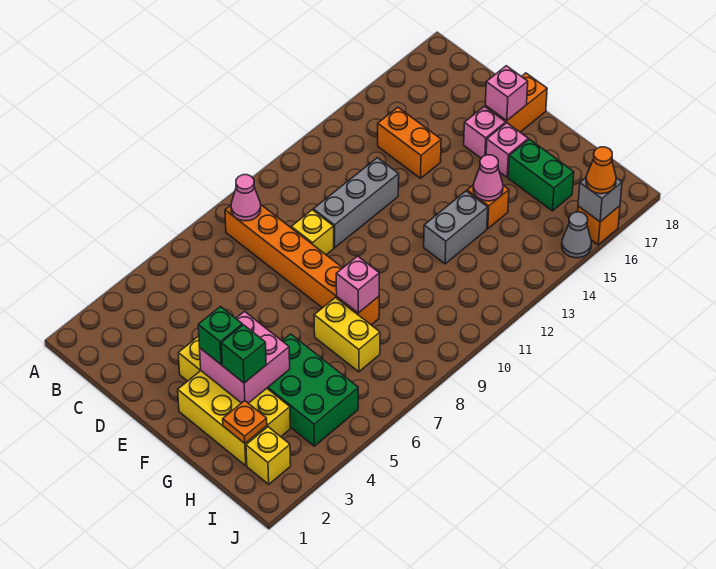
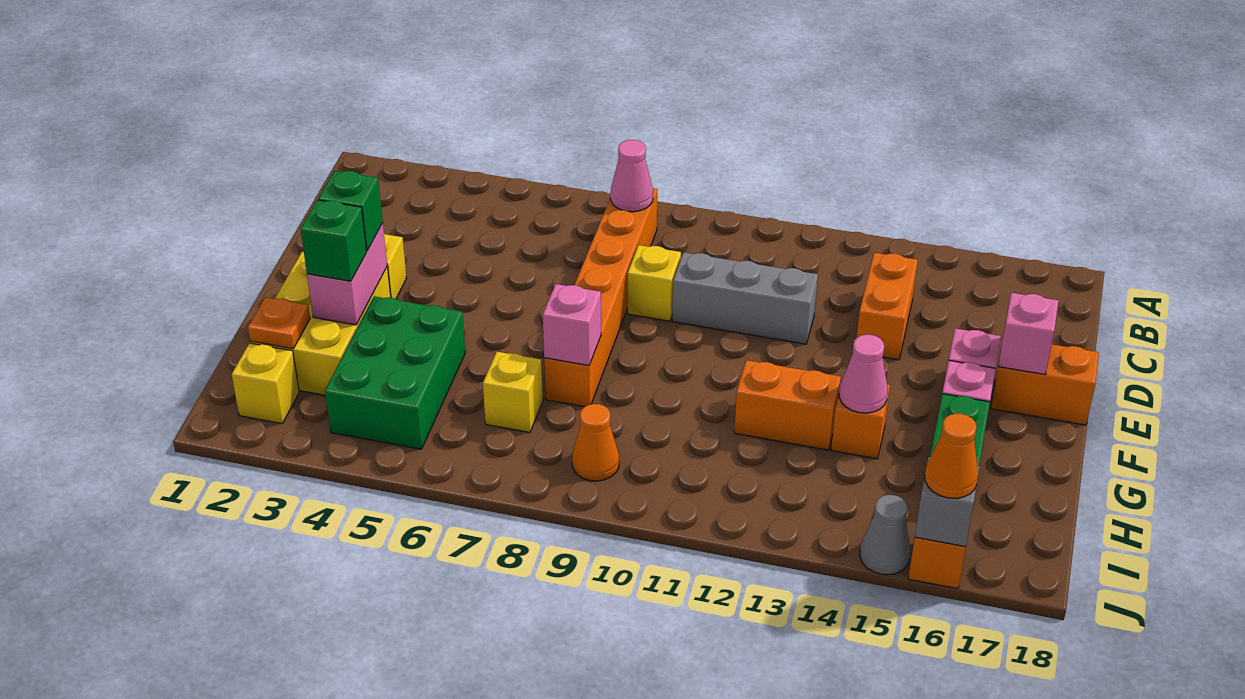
pink 2x2 brick [200,312,290,403] -> pink 1x2 brick [307,223,387,325]
yellow 1x2 brick [314,298,380,372] -> yellow 1x1 brick [483,352,543,432]
grey 1x2 brick [424,191,488,264] -> orange 1x2 brick [734,360,841,450]
none -> orange 1x1 cone [572,404,619,481]

